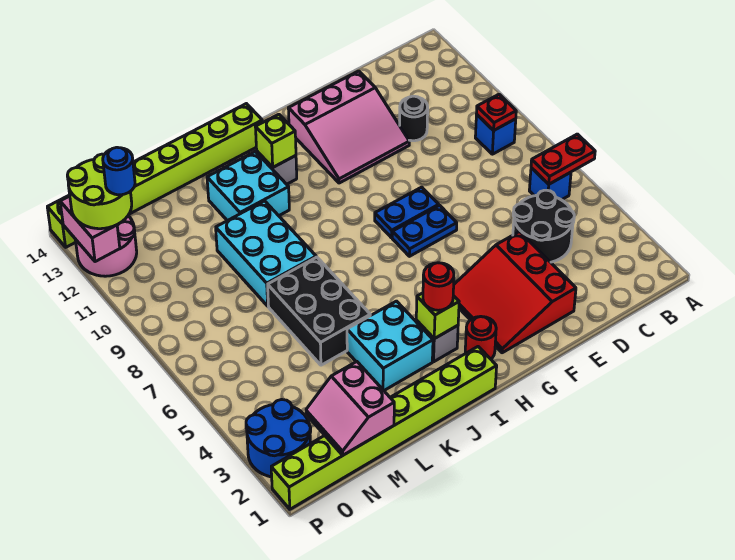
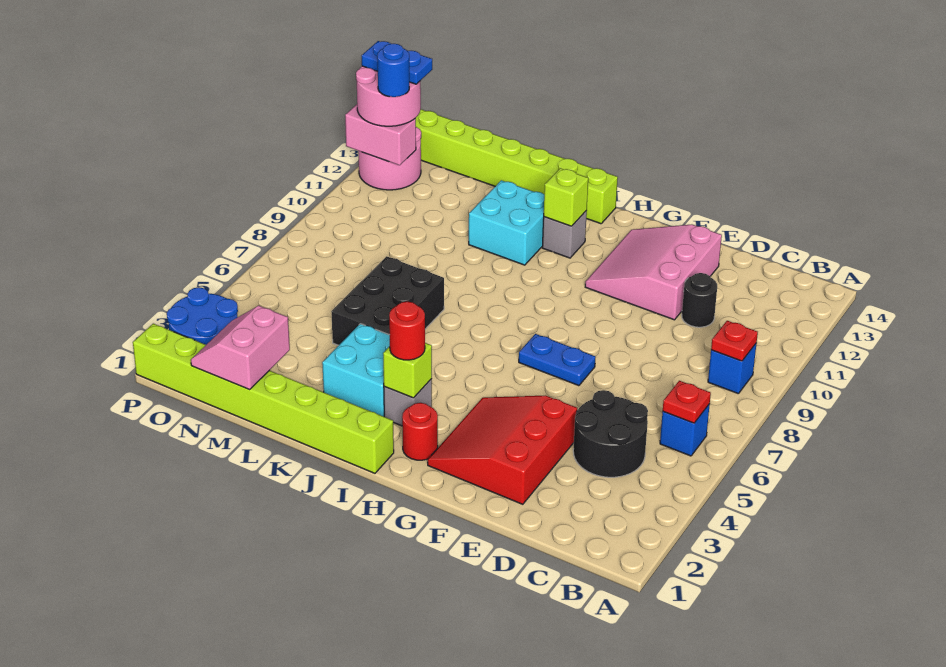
red 1x2 plate [531,134,595,184] -> red 1x1 plate [663,381,711,423]
pink 3x3 slope [288,71,409,183] -> pink 3x3 slope turned to [585,224,722,320]
blue 1x2 plate [375,187,439,238] -> blue 1x2 plate moved to [362,41,432,84]
cyan 2x3 brick [216,201,316,306] -> none
lime 2x2 round brick [67,154,132,229] -> pink 2x2 round brick [356,66,421,126]
pink 1x2 brick [60,196,120,262] -> pink 1x2 brick turned to [345,104,416,165]

